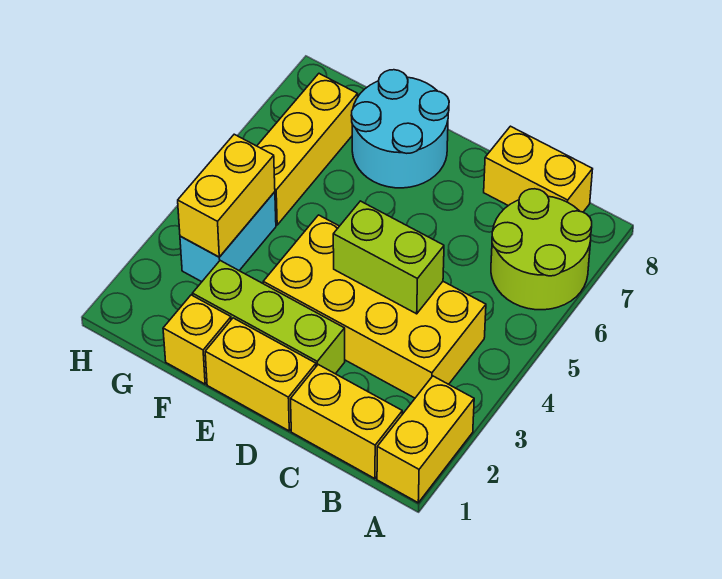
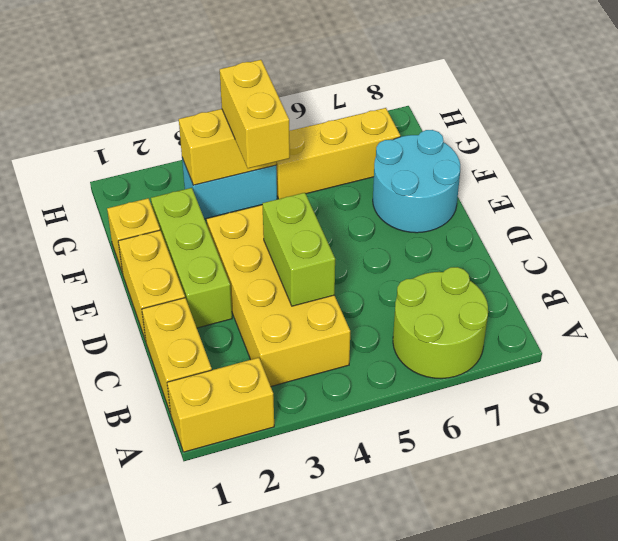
yellow 1x2 brick [484,126,593,212] -> yellow 1x2 brick moved to [220,60,290,168]

